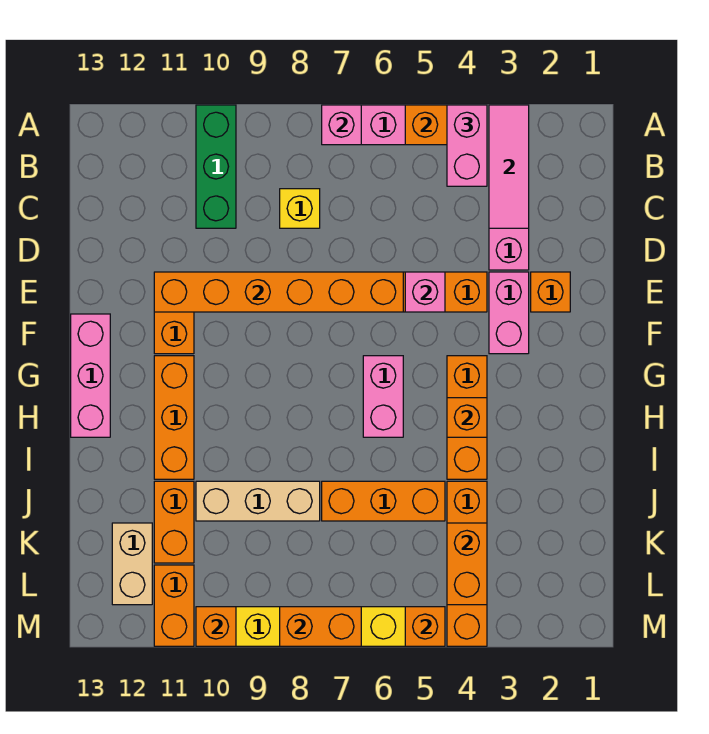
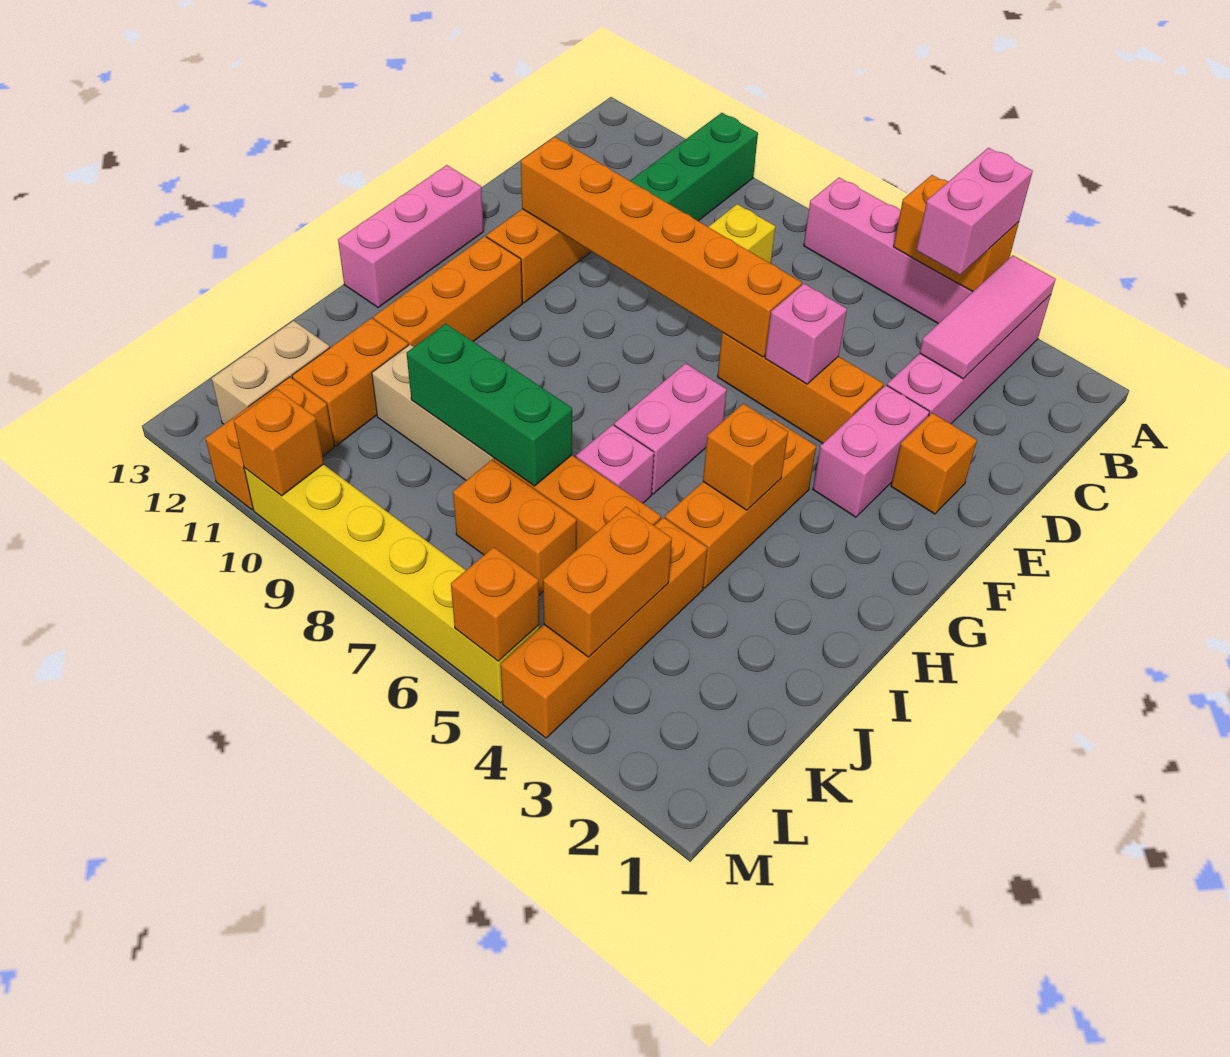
pink 1x1 brick [322,105,361,145] -> pink 1x1 brick moved to [576,425,654,503]
none -> green 1x3 brick [407,323,572,486]
orange 1x2 brick [280,607,361,646] -> orange 1x2 brick moved to [453,460,577,595]

